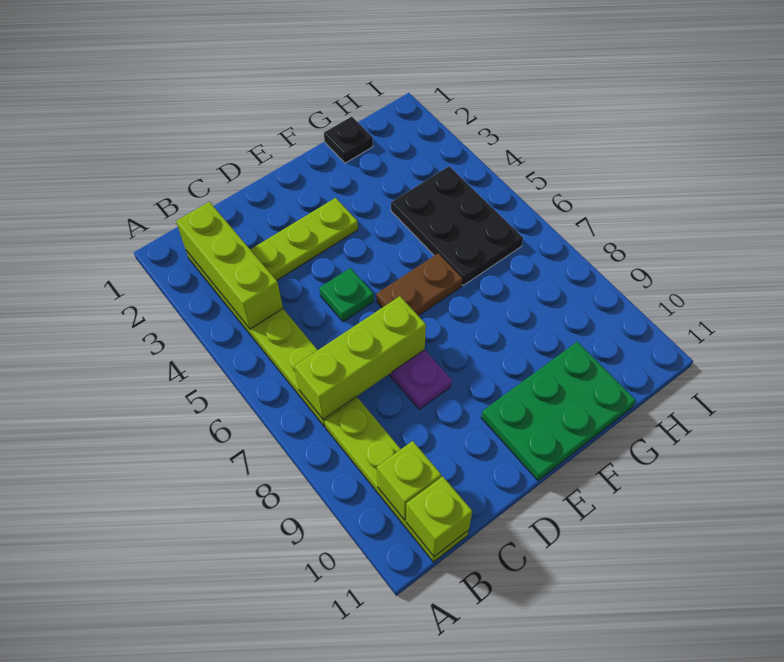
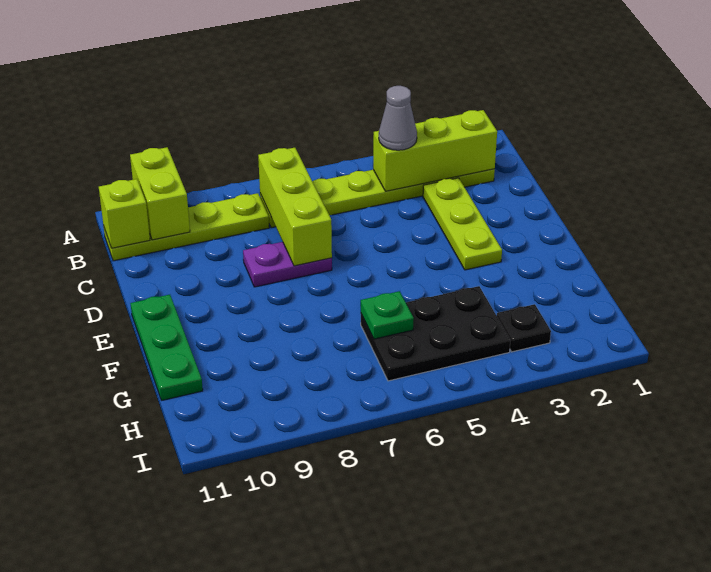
none -> grey 1x1 cone [379,86,417,150]
lime 1x1 brick [377,441,441,520] -> lime 1x2 brick [130,147,190,240]
green 1x1 plate [319,268,374,322] -> green 1x1 plate moved to [361,291,414,339]
brown 1x2 plate [376,253,462,316] -> none
green 2x3 plate [481,342,636,480] -> green 1x3 plate [130,295,203,400]
black 1x1 plate [324,117,373,163] -> black 1x1 plate moved to [497,304,551,352]

